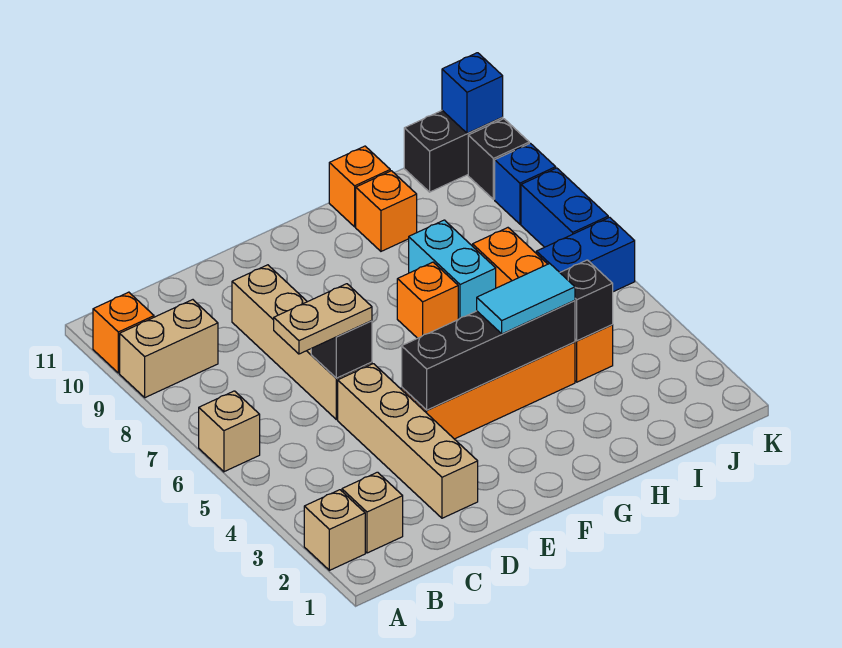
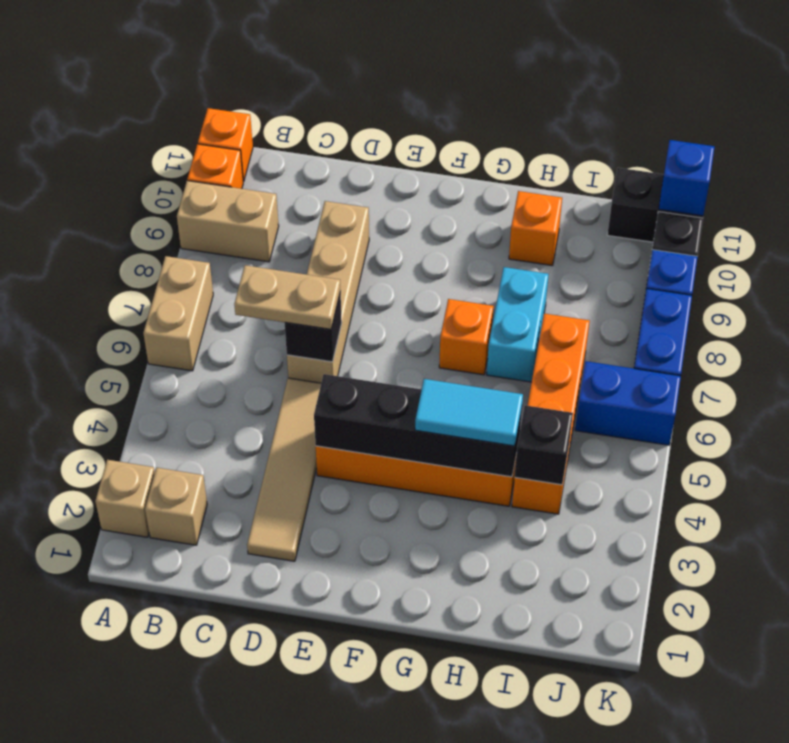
tan 1x1 brick [199,391,260,472] -> tan 1x2 brick [143,256,213,371]
tan 1x4 brick [338,364,478,518] -> tan 1x4 tile [247,378,321,561]
orange 1x1 brick [329,146,390,227] -> orange 1x1 brick moved to [198,108,253,181]

